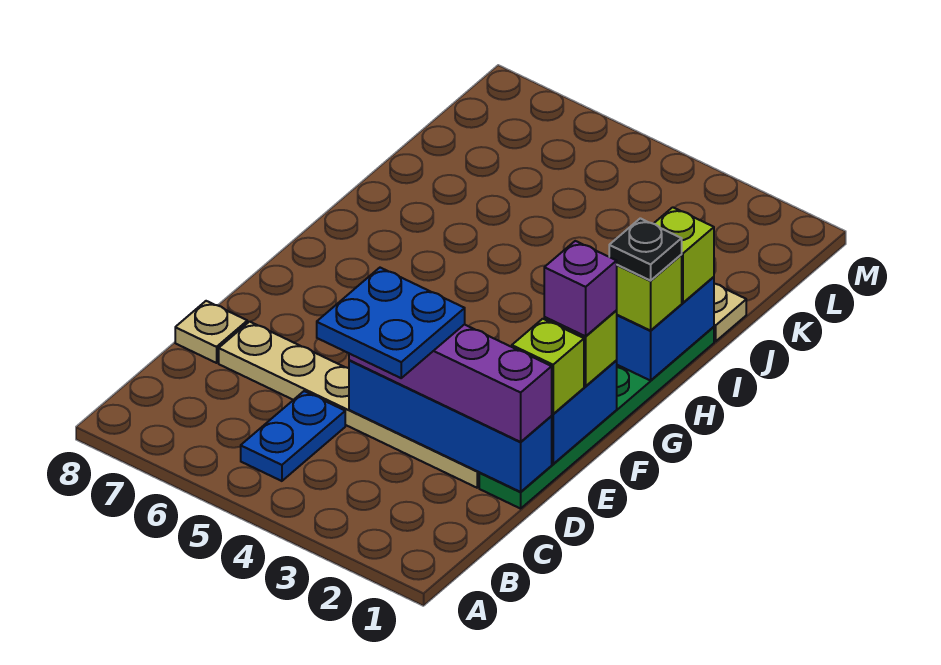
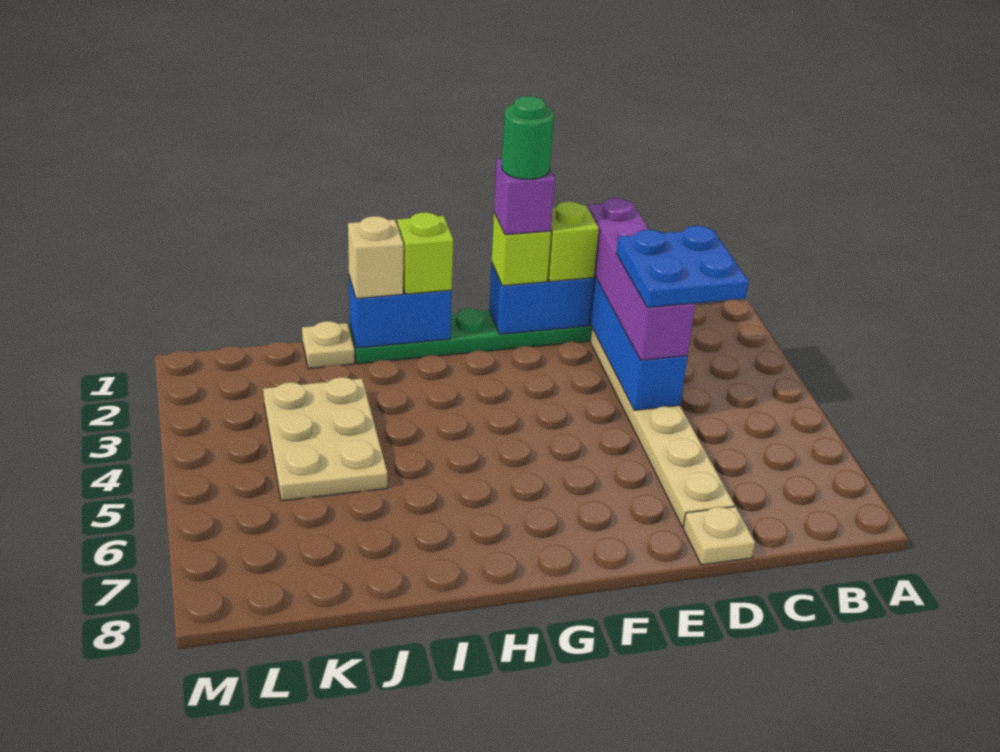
blue 1x2 plate [241,391,345,481] -> none
none -> green 1x1 round brick [502,96,554,179]
black 1x1 plate [609,218,682,281] -> none
lime 1x1 brick [654,207,714,303] -> tan 1x1 brick [348,216,403,299]
none -> tan 2x3 plate [263,377,387,501]

